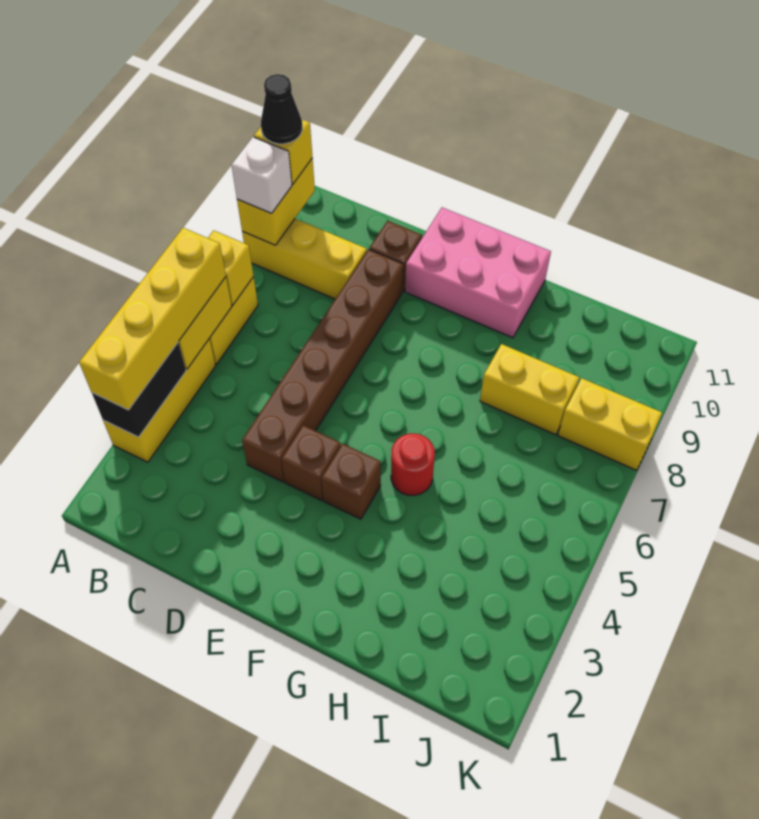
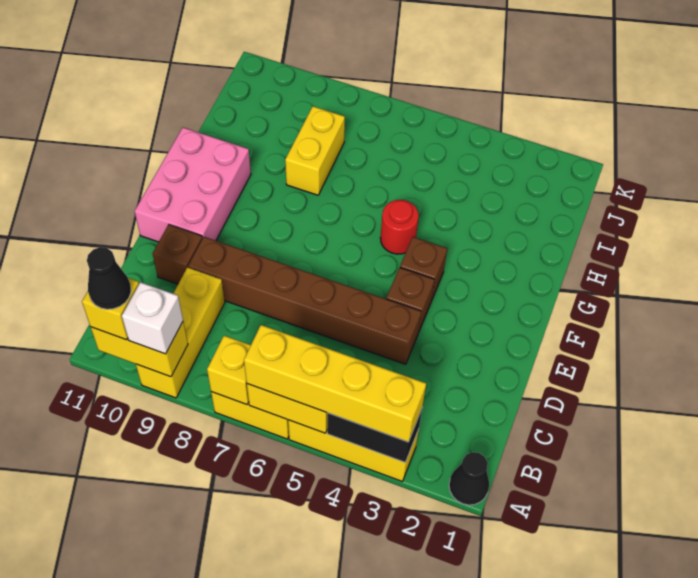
none -> black 1x1 cone [449,452,489,505]
yellow 1x2 brick [558,378,662,470] -> none

